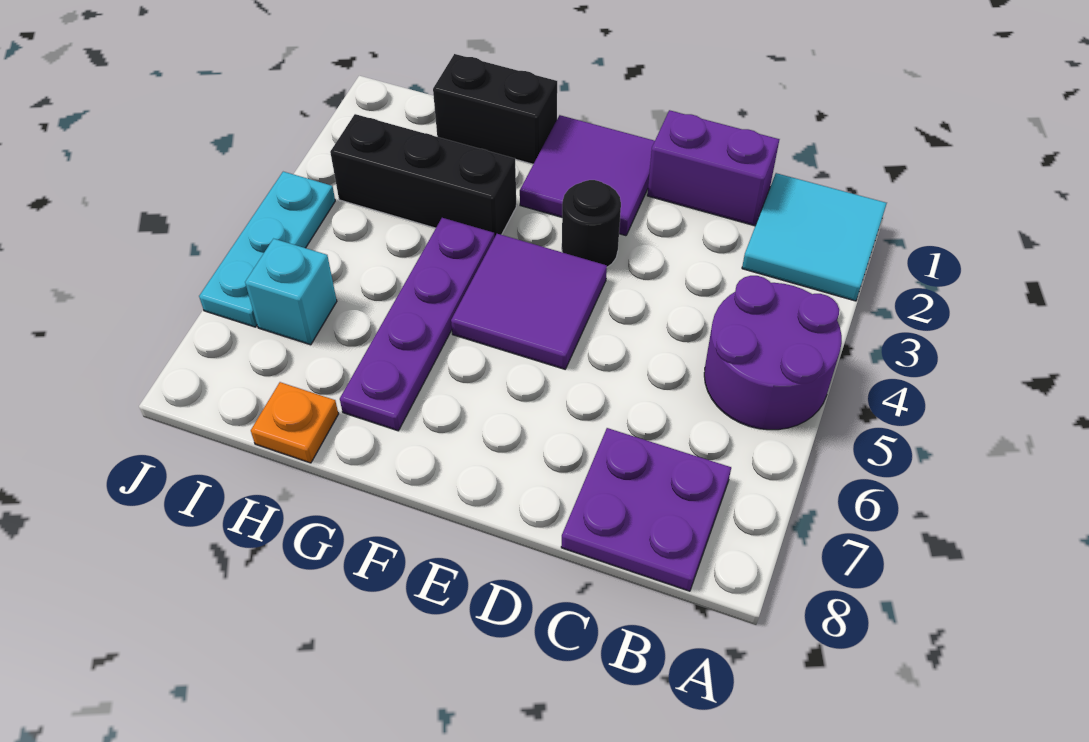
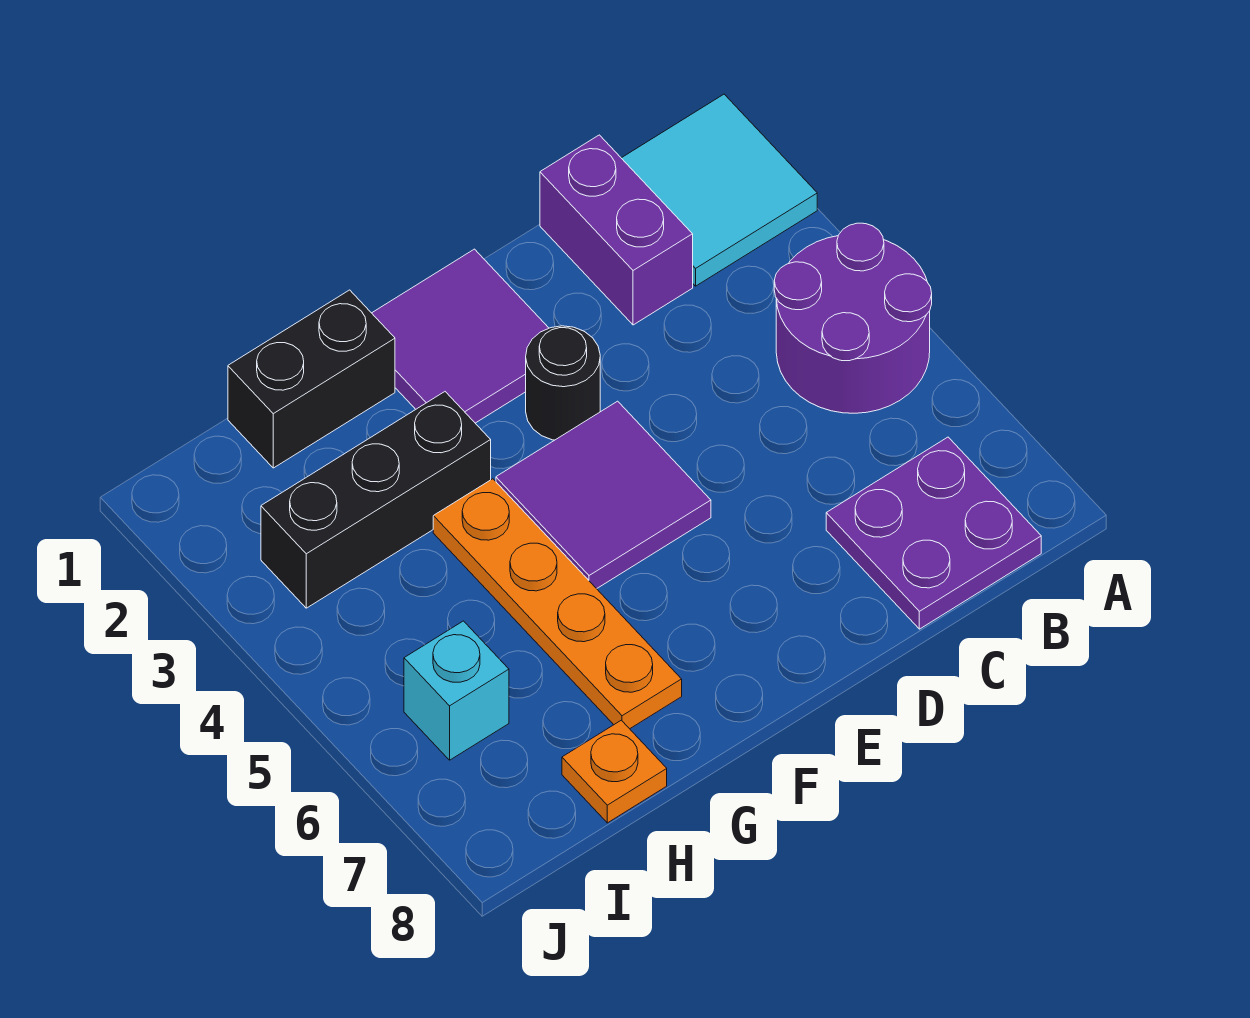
purple 1x2 brick [647,110,779,226] -> purple 1x2 brick turned to [540,135,693,325]
purple 1x4 plate [340,218,494,431] -> orange 1x4 plate [433,479,682,729]
cyan 1x3 plate [199,172,335,327] -> none

